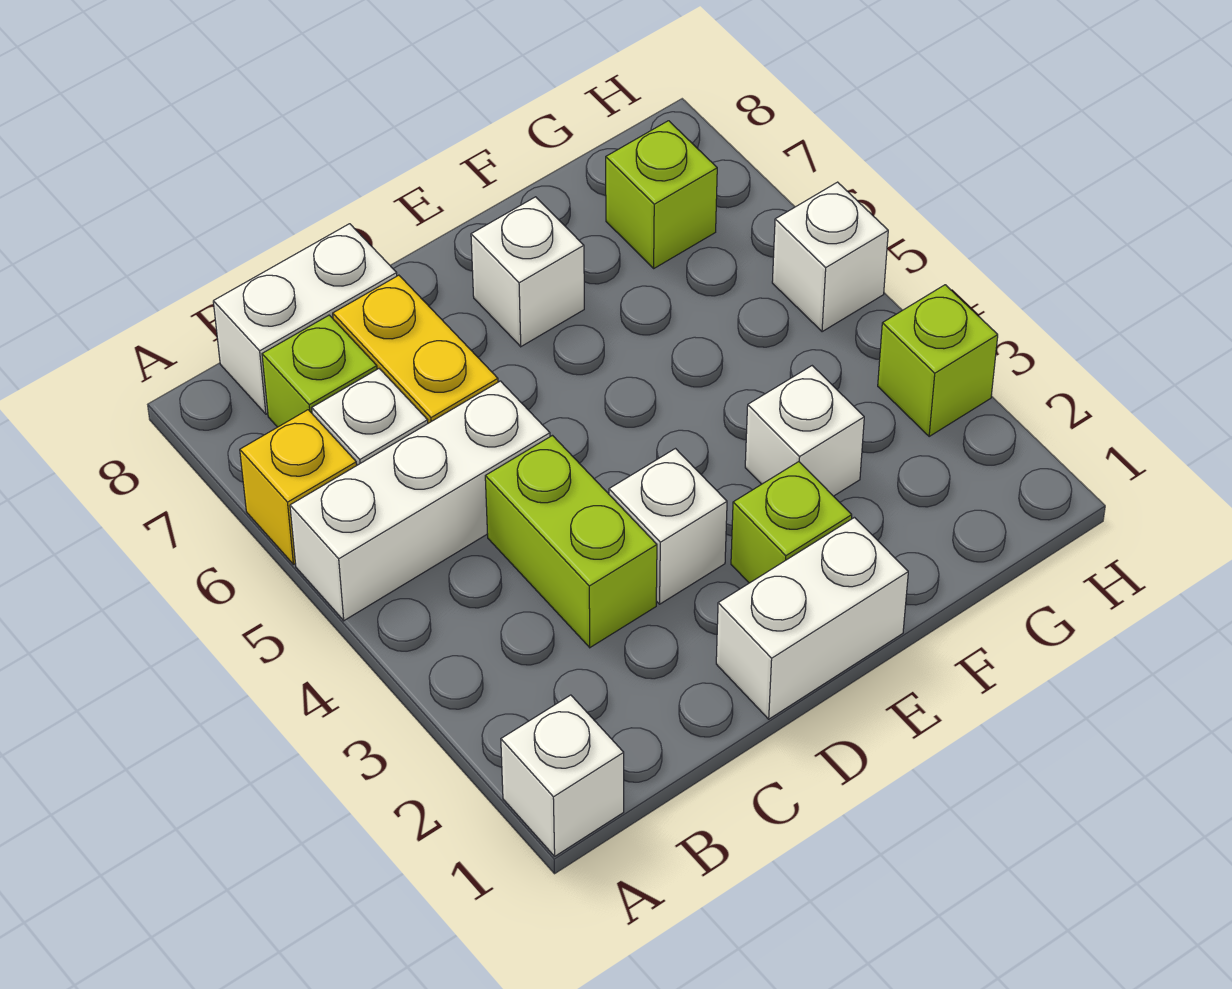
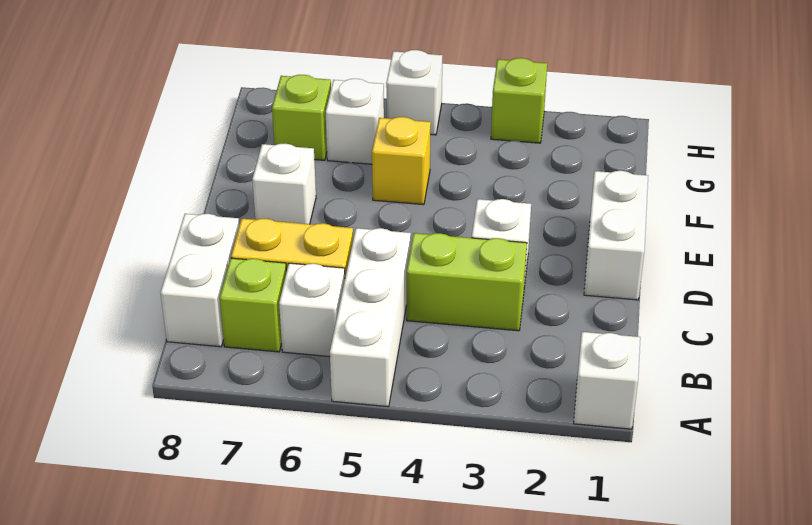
yellow 1x1 brick [240,410,357,564] -> yellow 1x1 brick moved to [372,117,431,205]
lime 1x1 brick [731,462,852,583] -> none
white 1x1 brick [745,366,864,496] -> white 1x1 brick moved to [326,79,384,164]

